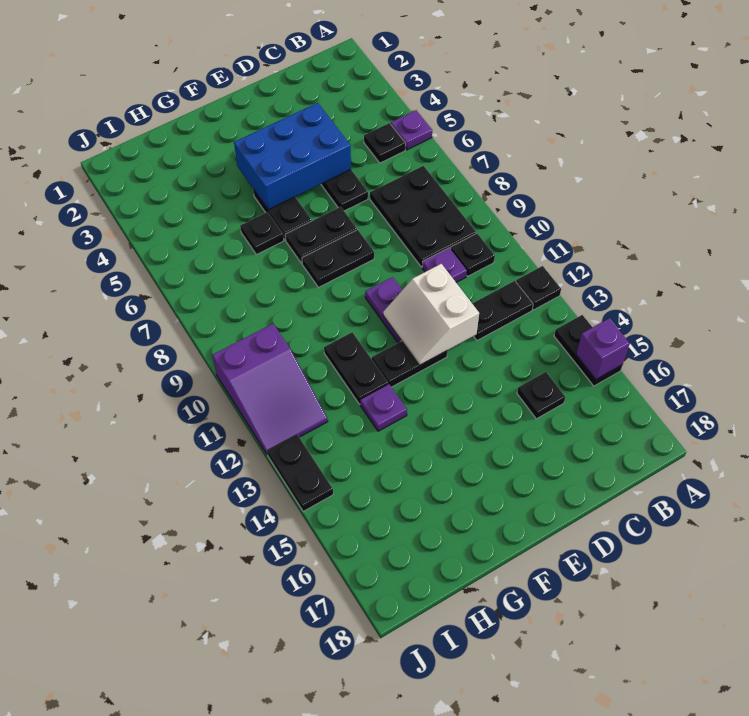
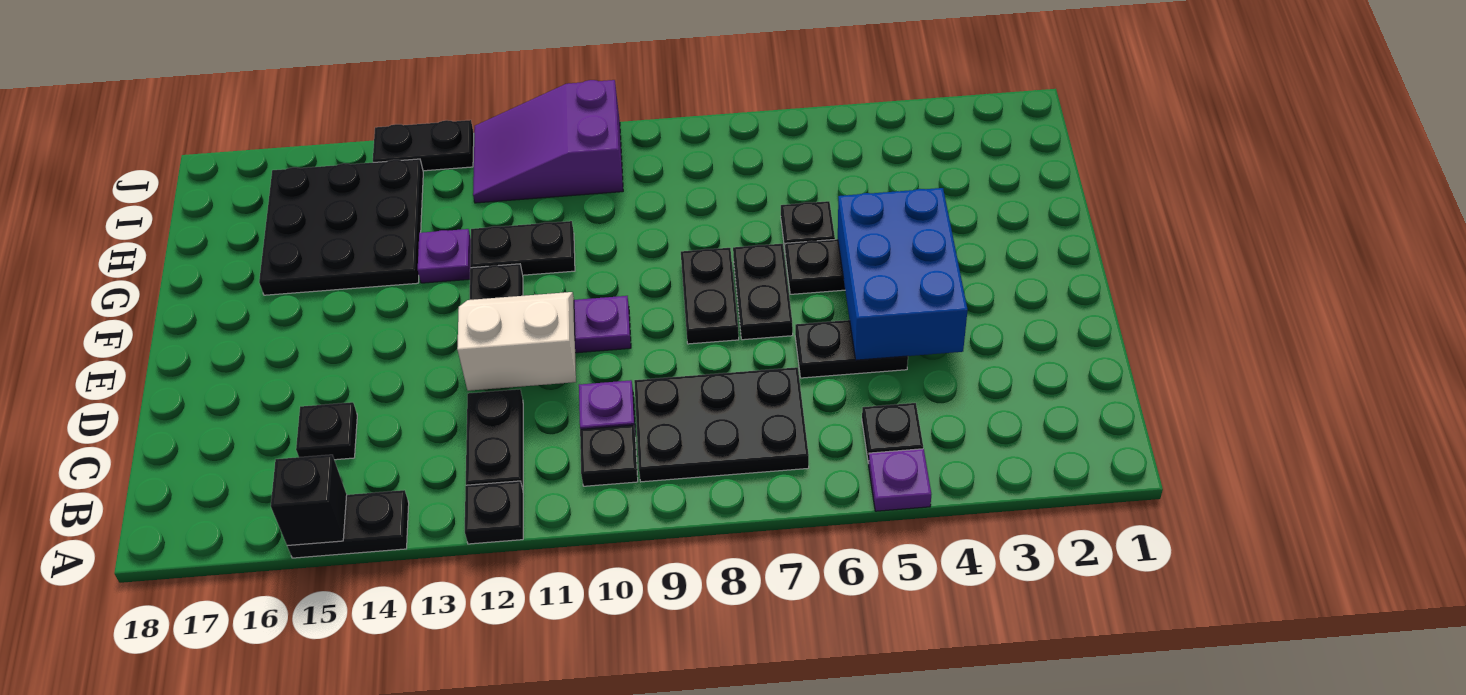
purple 1x1 brick [576,319,630,379] -> black 1x1 brick [271,455,347,546]
none -> black 3x3 plate [259,159,423,295]

